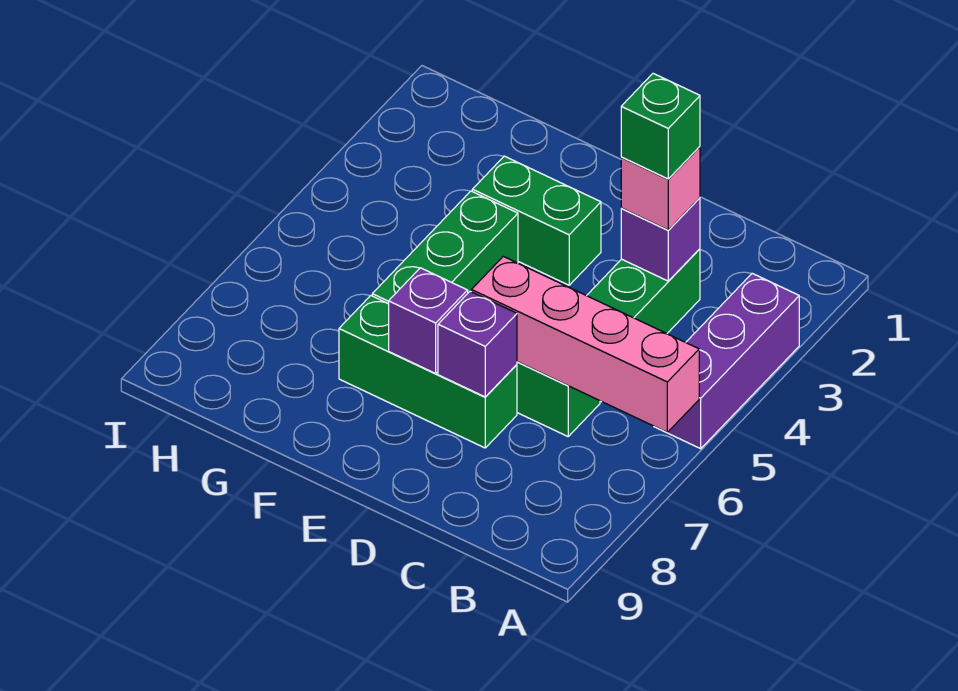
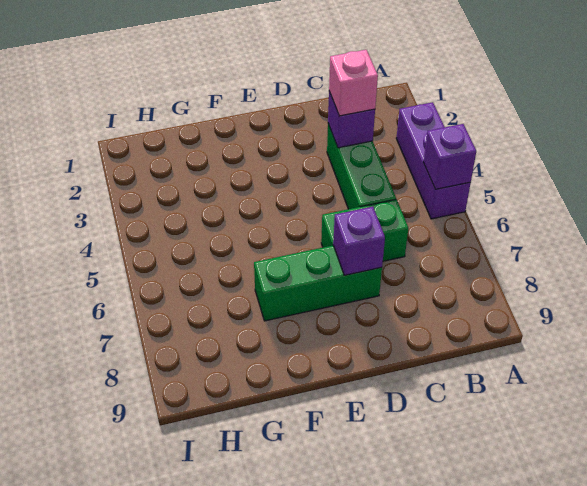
pink 1x4 brick [471,256,699,432] -> none
green 1x1 brick [621,73,700,179] -> none
green 1x2 brick [472,156,601,285] -> none
purple 1x1 brick [389,268,468,373] -> purple 1x1 brick moved to [423,124,476,189]
green 1x3 brick [372,191,518,304] -> none

